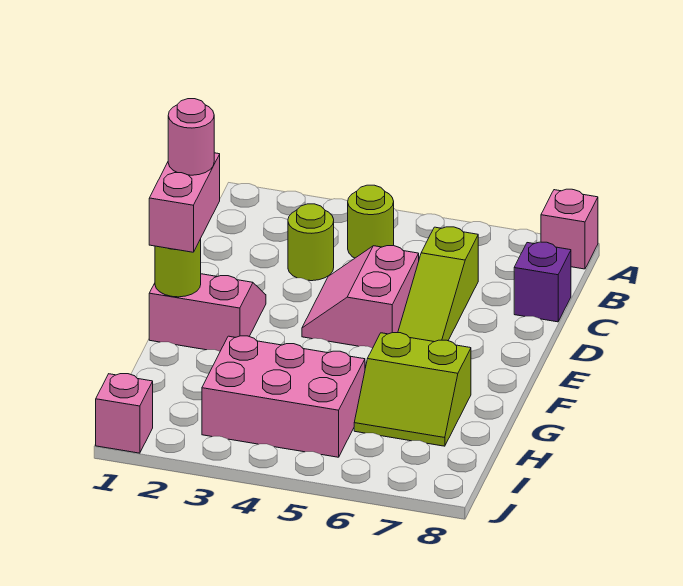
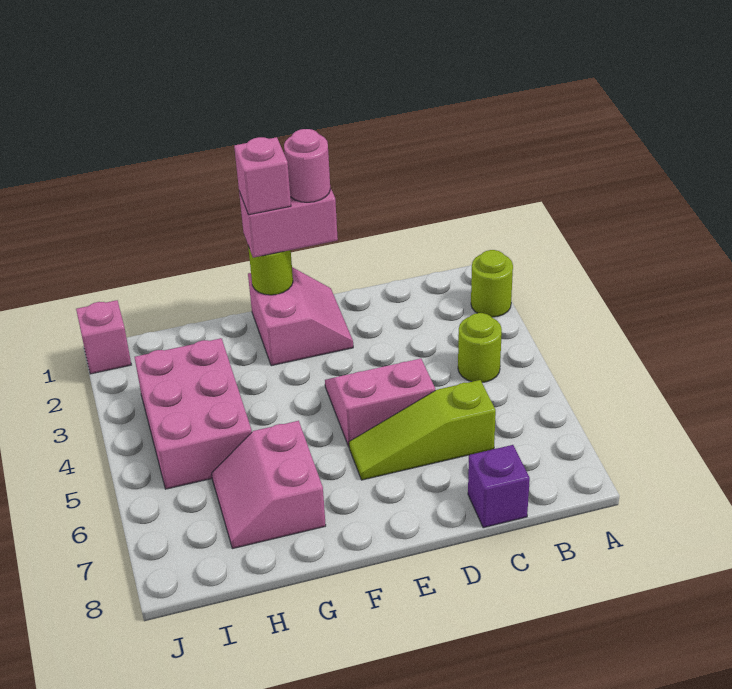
pink 1x1 brick [541,189,598,269] -> pink 1x1 brick moved to [234,137,291,215]
lime 1x1 round brick [288,204,334,281] -> lime 1x1 round brick moved to [471,250,513,317]
lime 2x2 slope [354,333,471,446] -> pink 2x2 slope [212,421,326,549]

